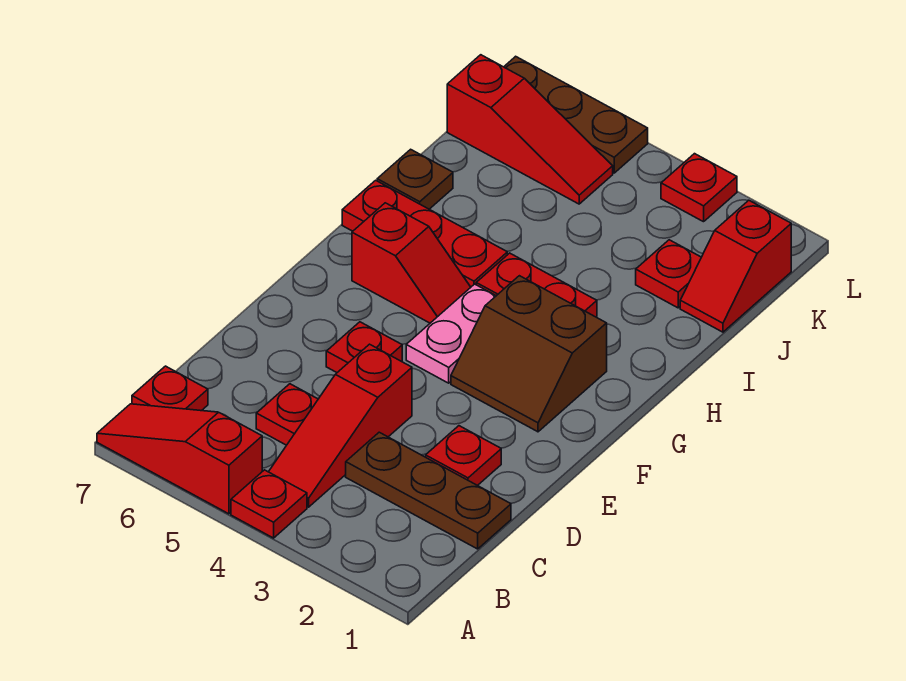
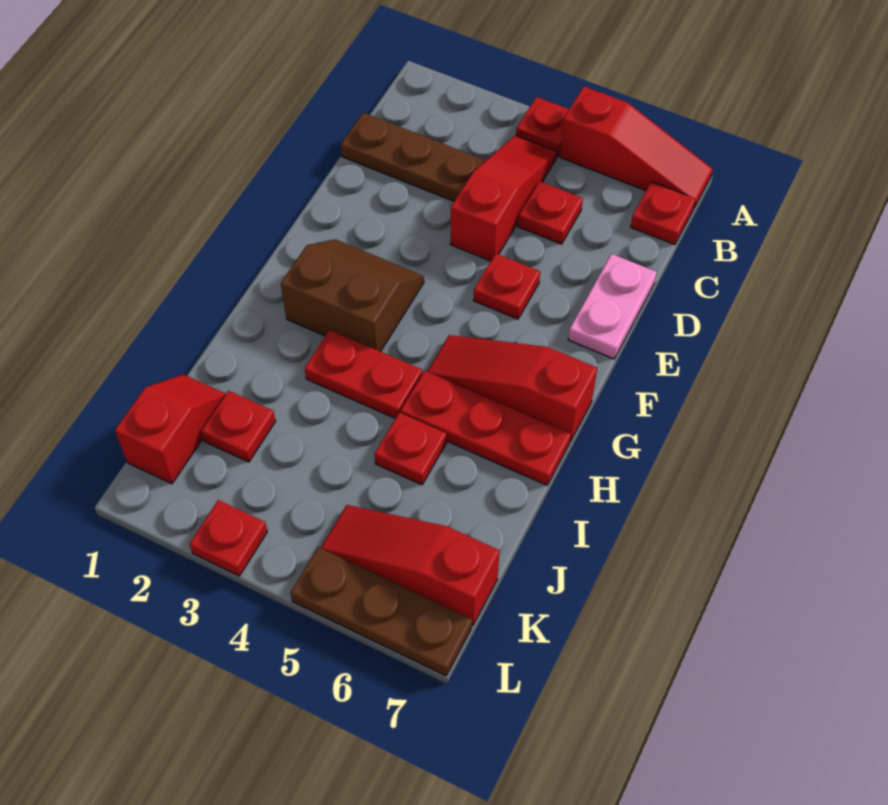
red 1x1 plate [426,426,501,486] -> red 1x1 plate moved to [375,413,446,485]
pink 1x2 plate [406,284,496,383] -> pink 1x2 plate moved to [568,254,657,359]
red 1x2 slope [352,203,471,323] -> red 1x3 slope [427,335,597,442]
brown 1x1 plate [377,149,453,209] -> none

